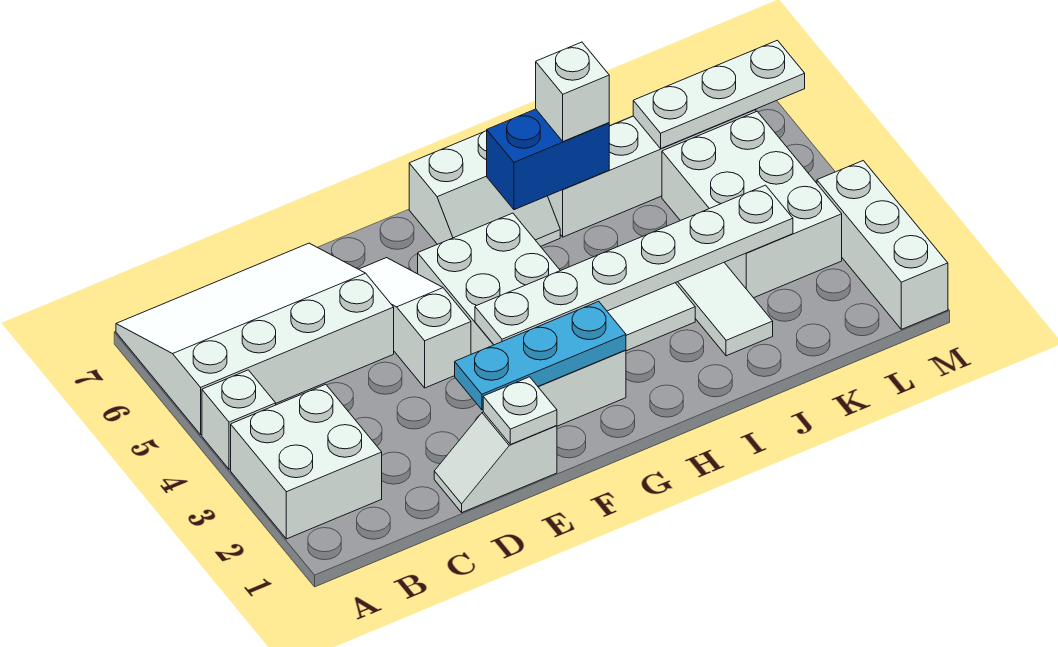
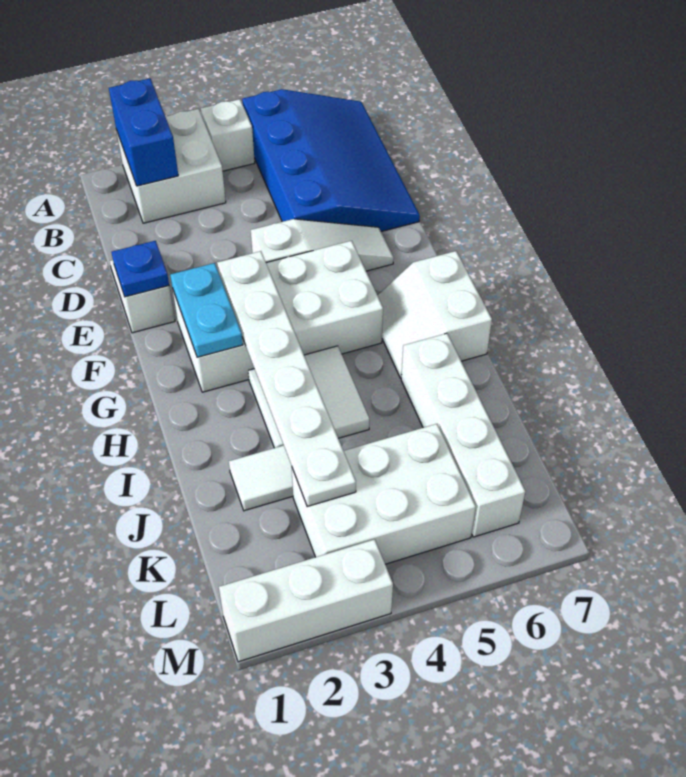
white 3x4 slope [116,243,394,435] -> blue 3x4 slope [242,89,420,231]
white 1x1 plate [483,377,557,445] -> blue 1x1 plate [111,241,169,297]
cyan 1x3 plate [455,301,626,410] -> cyan 1x2 plate [170,263,243,357]
blue 1x2 brick [487,109,609,210] -> blue 1x2 brick moved to [109,78,178,186]
white 1x1 brick [536,42,609,141] -> none
white 1x3 plate [633,40,805,148] -> none

